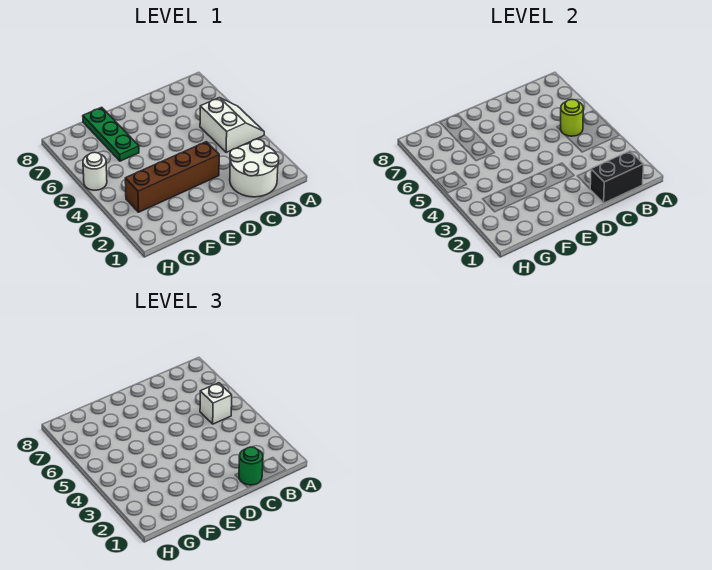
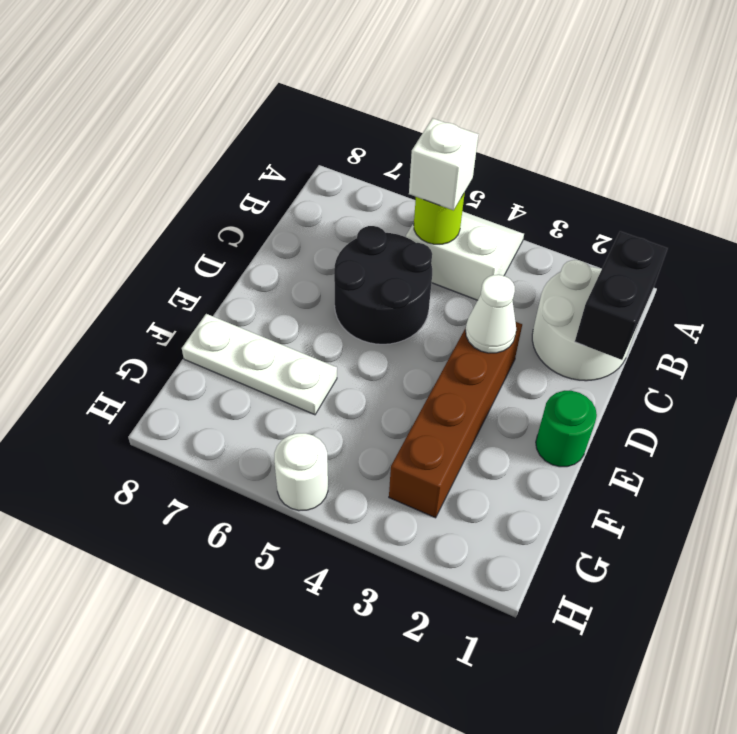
green 1x1 round brick [239,447,263,485] -> green 1x1 round brick moved to [536,391,597,467]
none -> black 2x2 round brick [334,226,432,344]
none -> white 1x1 cone [466,275,516,353]
green 1x3 plate [83,107,139,161] -> white 1x3 plate [182,314,337,415]

